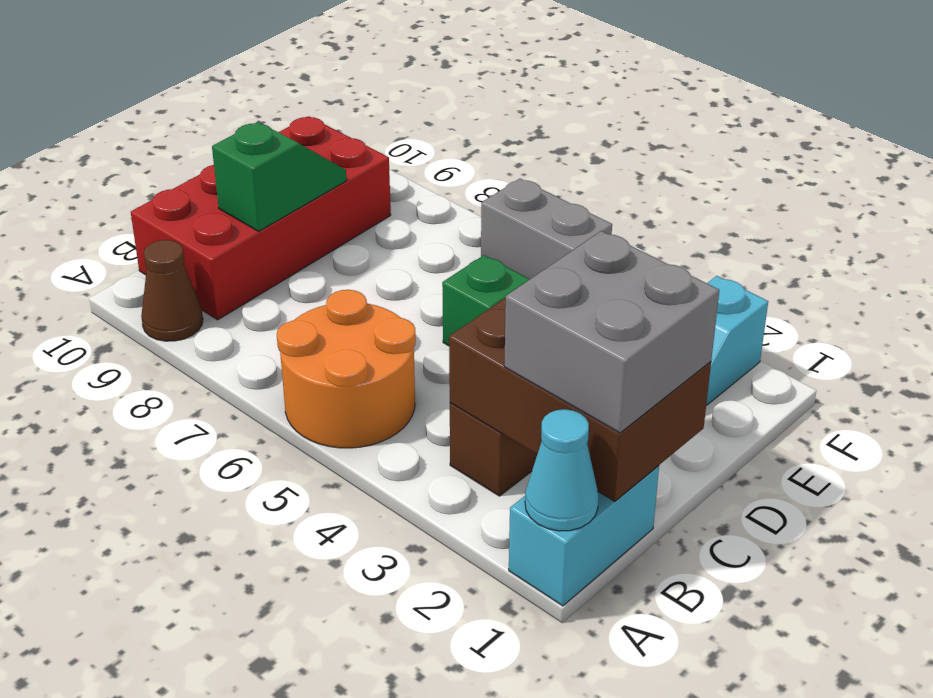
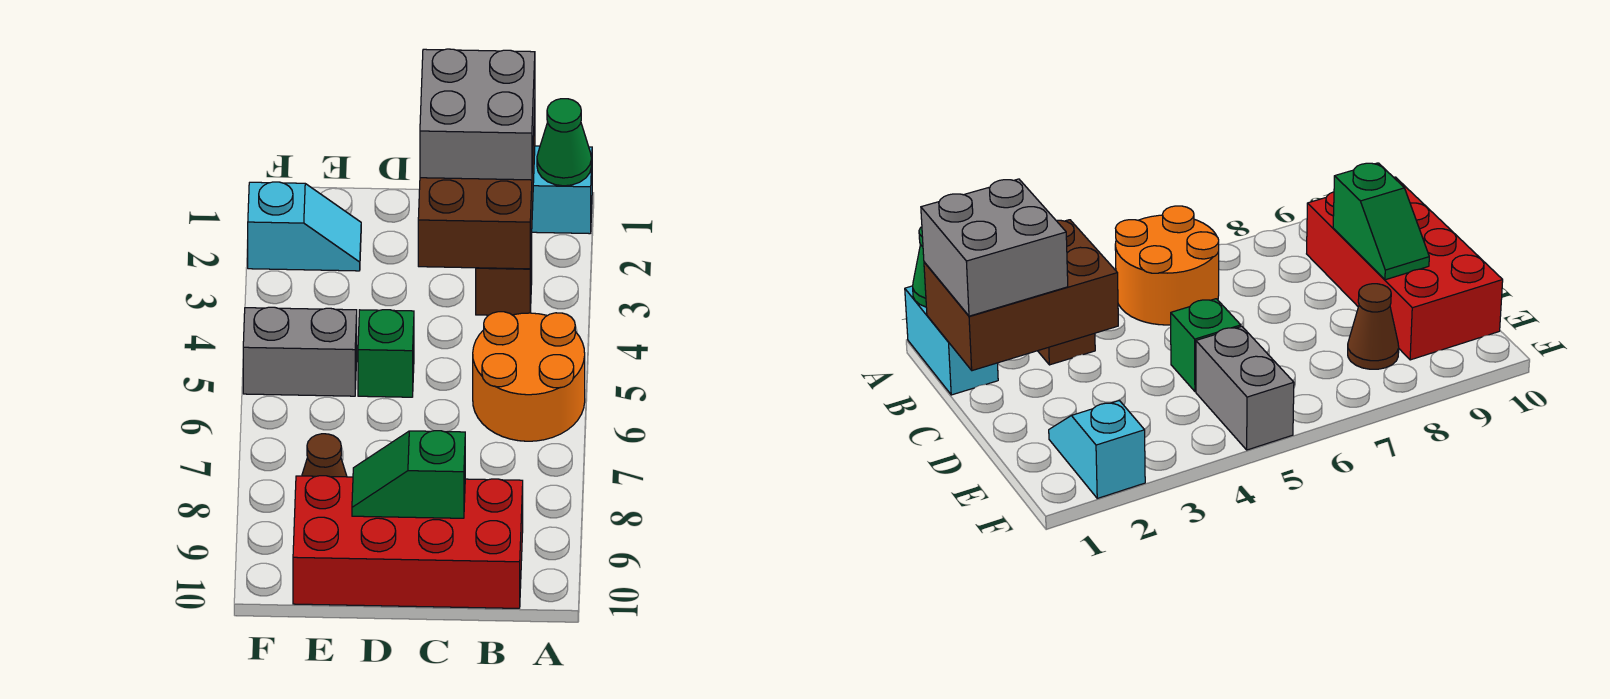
cyan 1x1 cone [525,409,598,531] -> green 1x1 cone [537,99,591,186]
brown 1x1 cone [141,240,203,341] -> brown 1x1 cone moved to [302,434,347,477]
grey 1x2 brick [481,179,612,279] -> grey 1x2 brick turned to [243,307,357,396]

